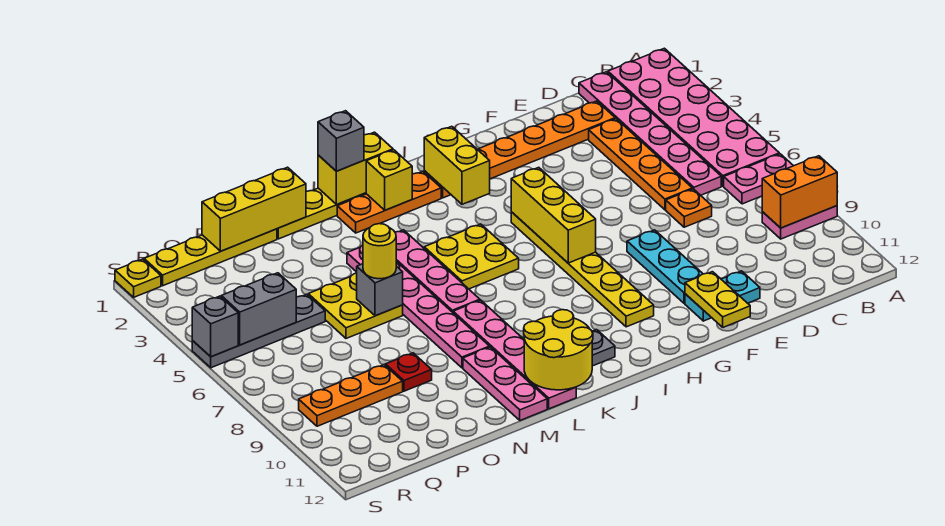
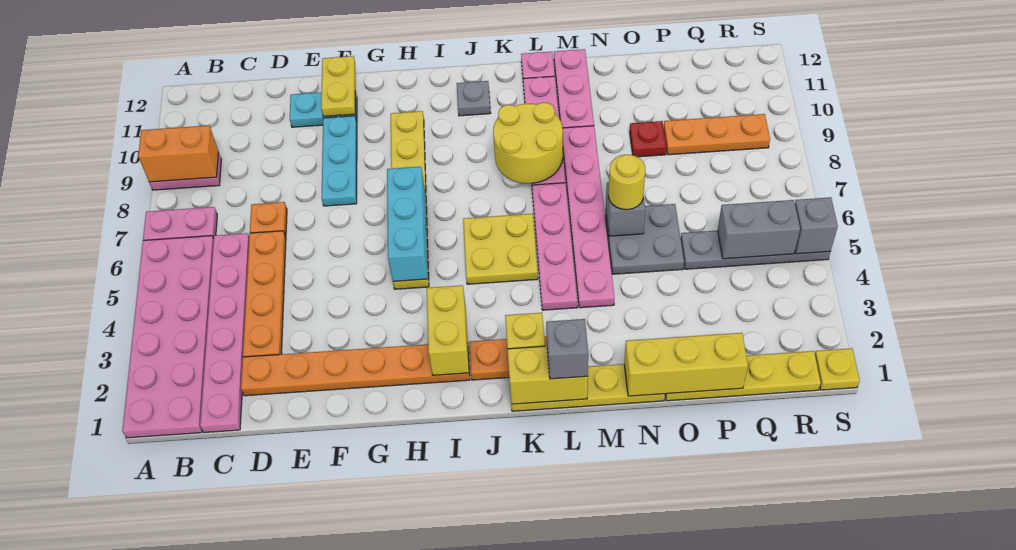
yellow 1x3 brick [511,167,596,263] -> cyan 1x3 brick [387,167,428,281]
yellow 2x2 round brick [524,310,593,390] -> yellow 2x2 round brick moved to [493,102,563,184]
yellow 2x2 plate [308,273,403,338] -> grey 2x2 plate [605,204,684,274]

